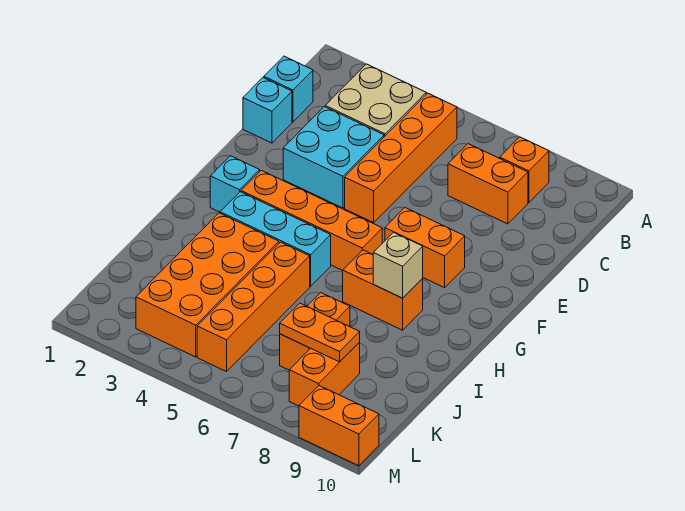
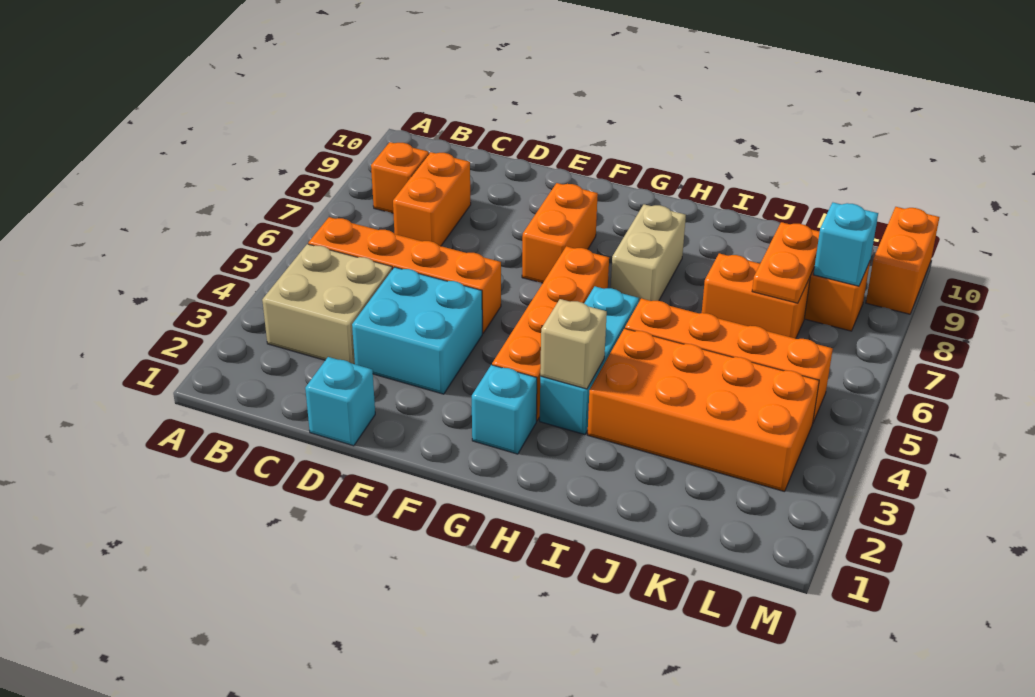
cyan 1x1 brick [264,56,313,122] -> cyan 1x1 brick moved to [813,203,878,286]
orange 1x2 brick [343,250,423,330] -> tan 1x2 brick [611,204,686,301]
tan 1x1 brick [373,232,423,298] -> tan 1x1 brick moved to [540,299,607,389]

